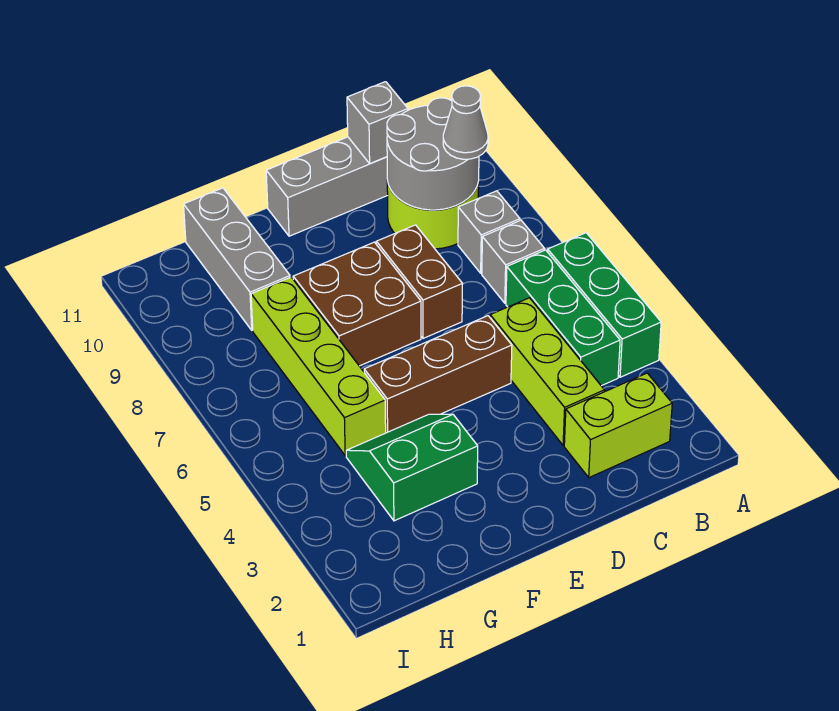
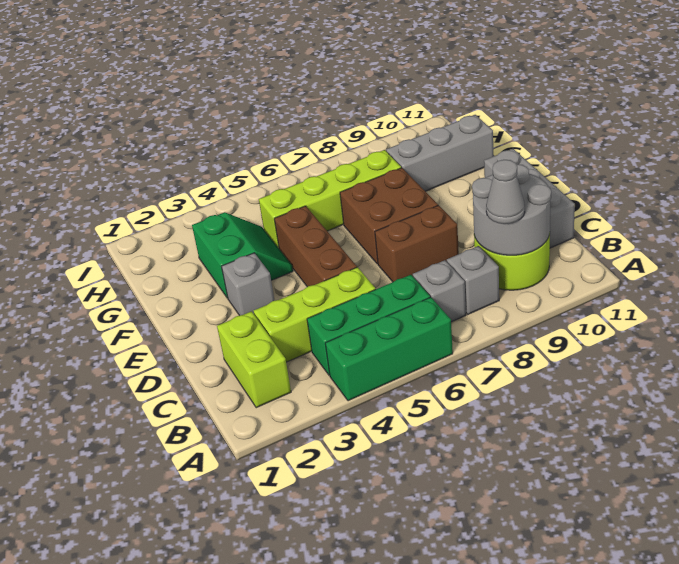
grey 1x1 brick [347,82,408,164] -> grey 1x1 brick moved to [222,253,275,316]

